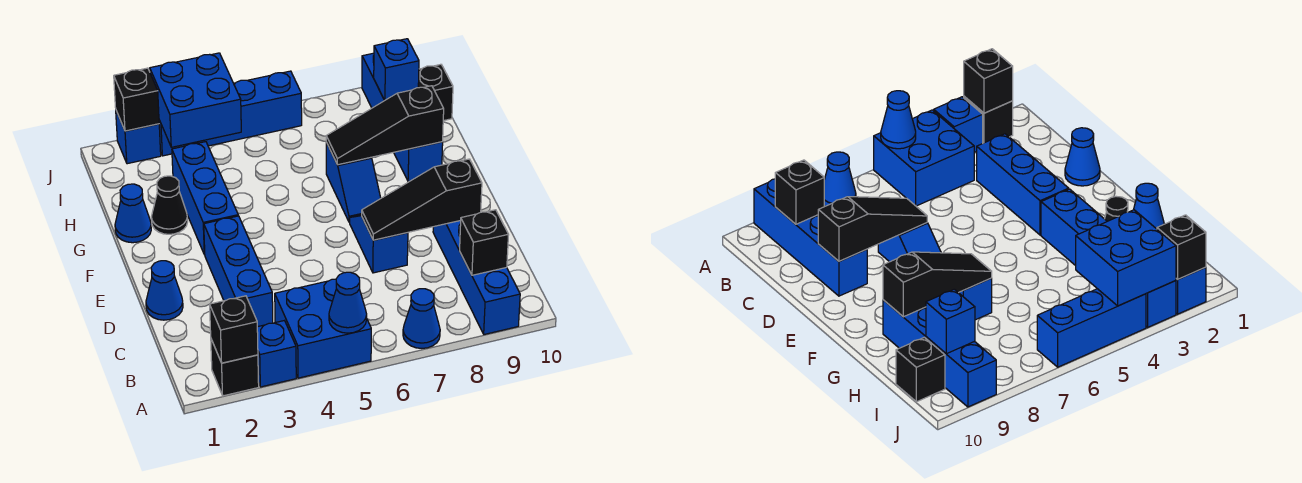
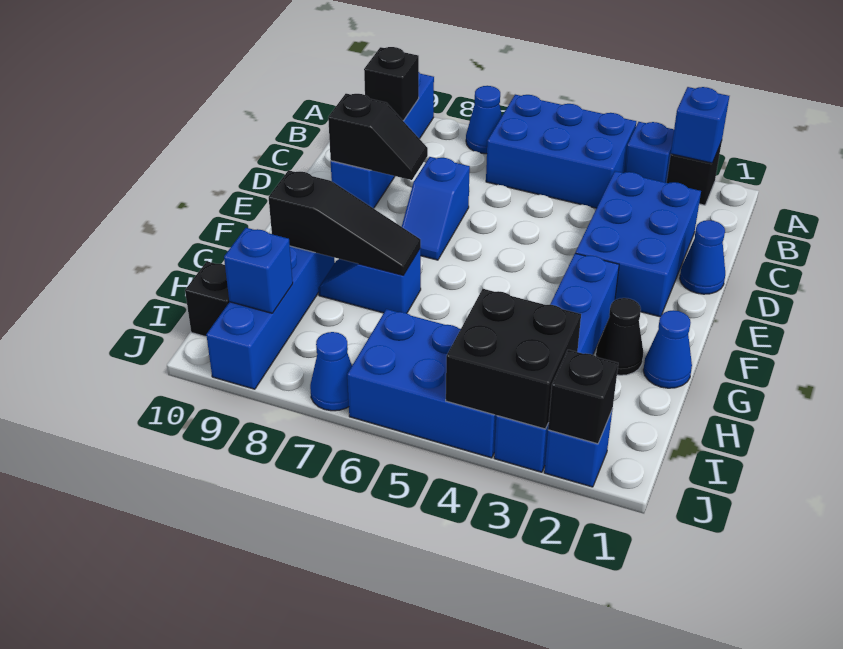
black 1x1 brick [210,296,258,363] -> blue 1x1 brick [671,87,729,163]
blue 2x2 brick [275,279,371,378] -> blue 2x3 brick [486,95,636,208]
blue 1x1 cone [329,272,367,333] -> blue 1x1 cone moved to [310,332,352,411]
blue 1x3 brick [204,216,273,327] -> blue 2x3 brick [576,171,701,317]
black 1x3 slope [362,159,482,240] -> black 1x2 slope [328,94,428,180]
blue 1x2 slope [326,143,381,222] -> blue 1x2 slope turned to [318,248,421,313]
blue 2x2 brick [150,53,241,147] -> black 2x2 brick [446,289,581,429]
blue 1x3 brick [196,71,302,146] -> blue 2x3 brick [347,309,496,458]

